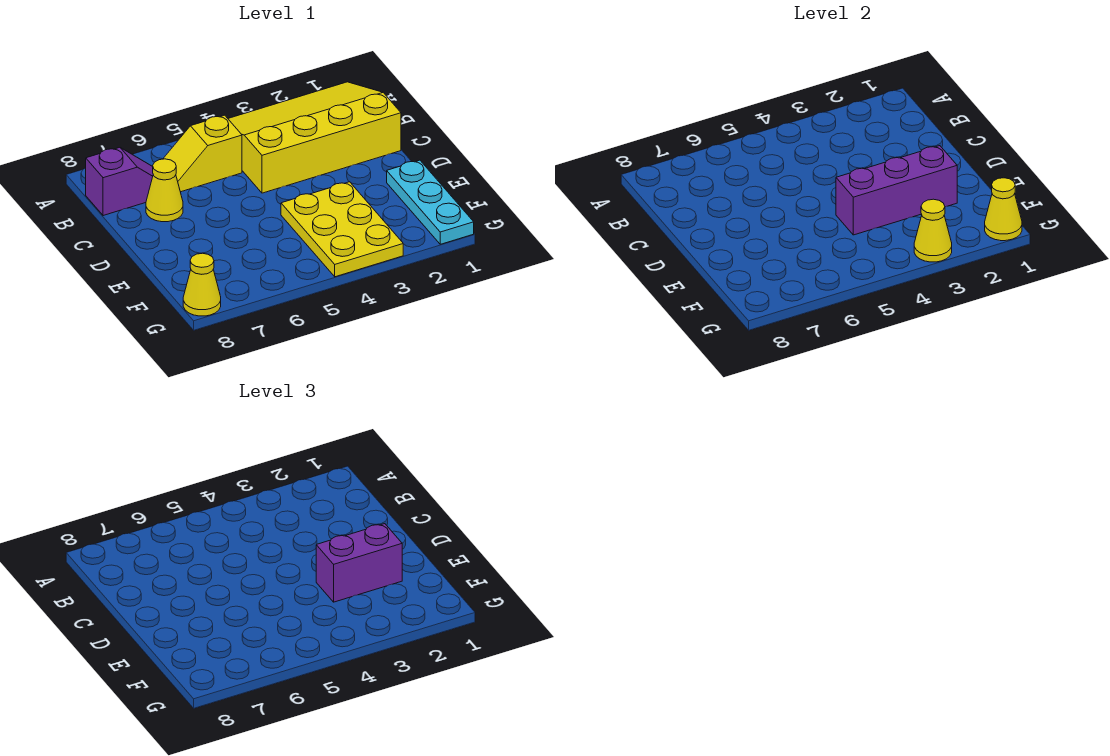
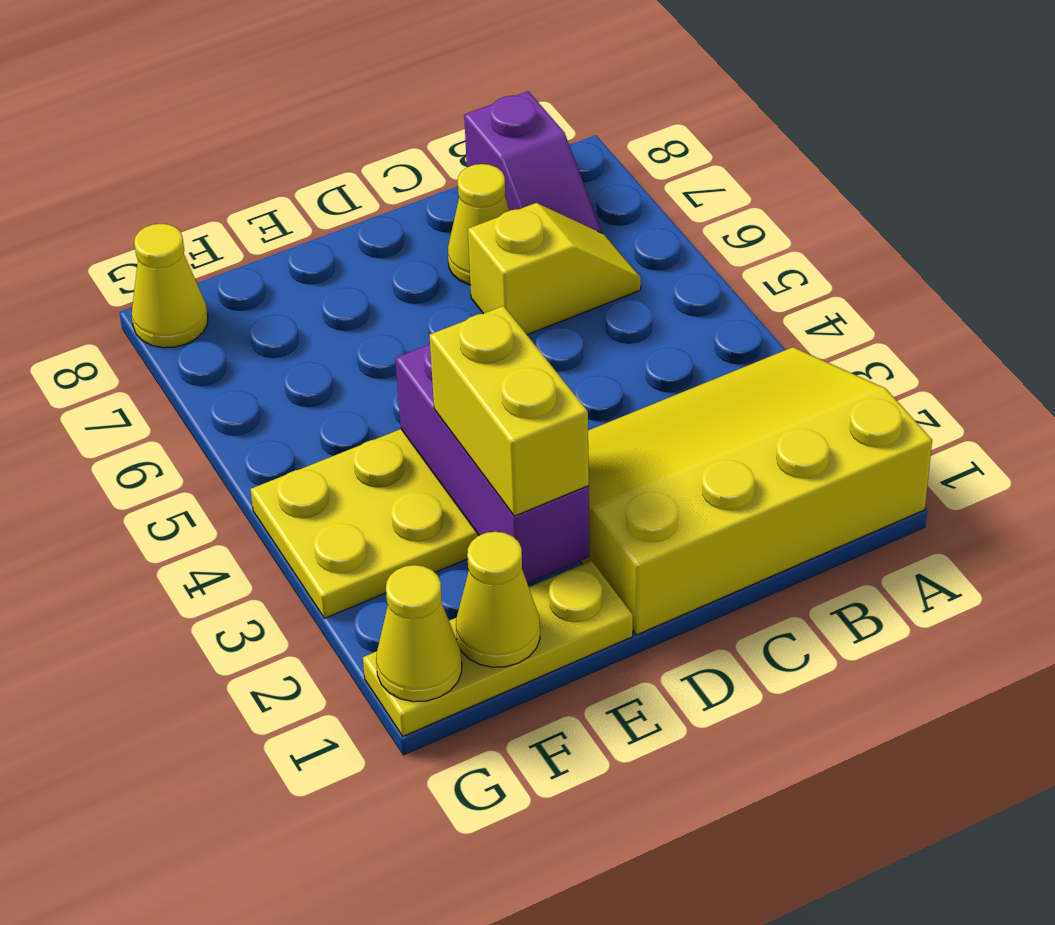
yellow 3x4 slope [228,82,401,193] -> yellow 3x4 slope turned to [580,347,932,635]
yellow 1x2 slope [163,115,242,192] -> yellow 1x2 slope turned to [468,203,641,335]
cyan 1x3 plate [387,160,474,244] -> yellow 1x3 plate [363,561,633,736]
purple 1x2 brick [316,524,402,602] -> yellow 1x2 brick [429,306,589,516]
yellow 1x1 cone [914,199,952,262] -> yellow 1x1 cone moved to [456,532,540,667]

